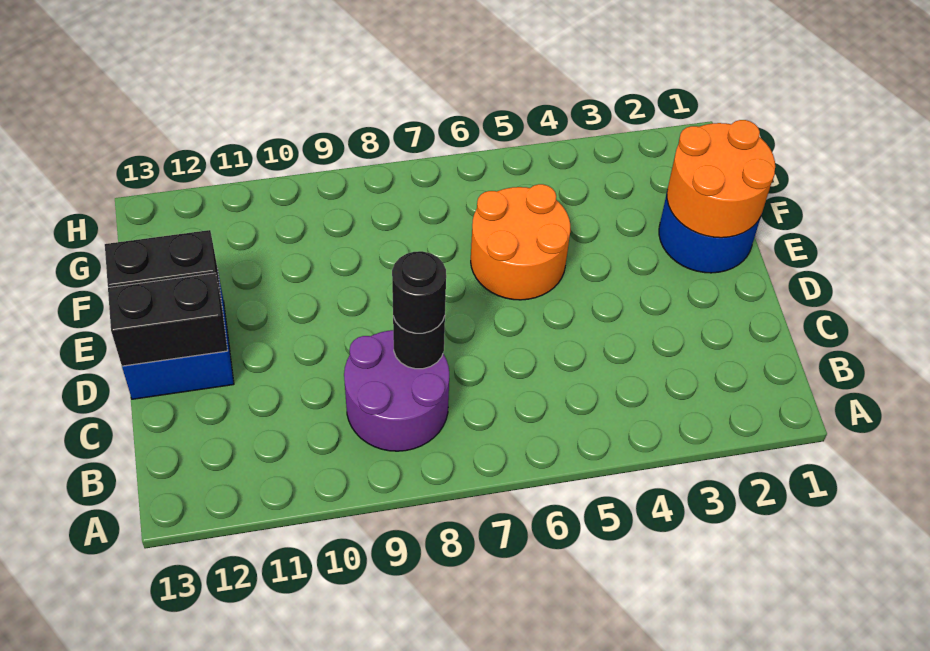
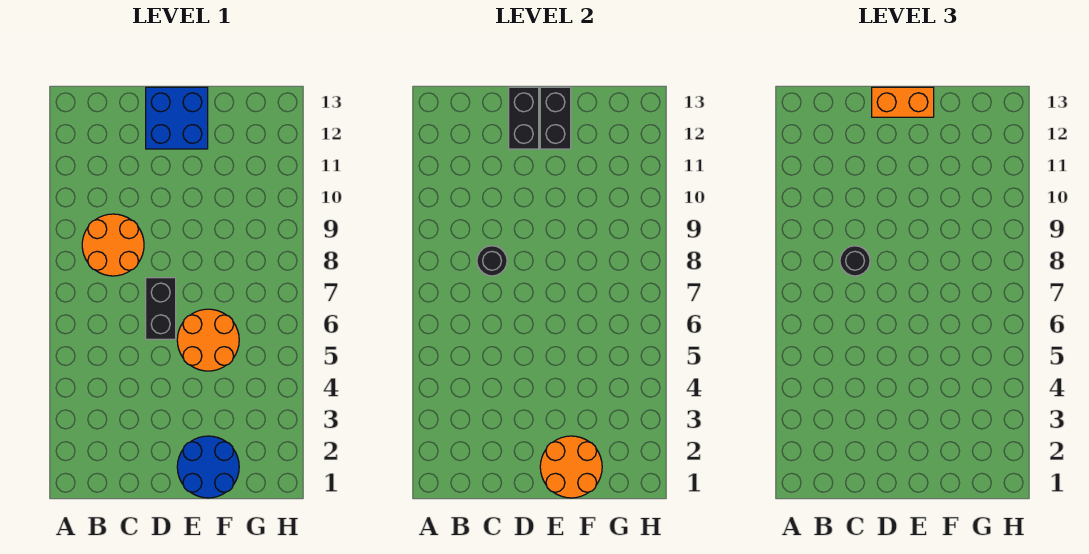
purple 2x2 round brick [344,330,449,451] -> orange 2x2 round brick [82,214,144,276]
none -> black 1x2 brick [146,278,176,339]
none -> orange 1x2 brick [872,87,934,117]

